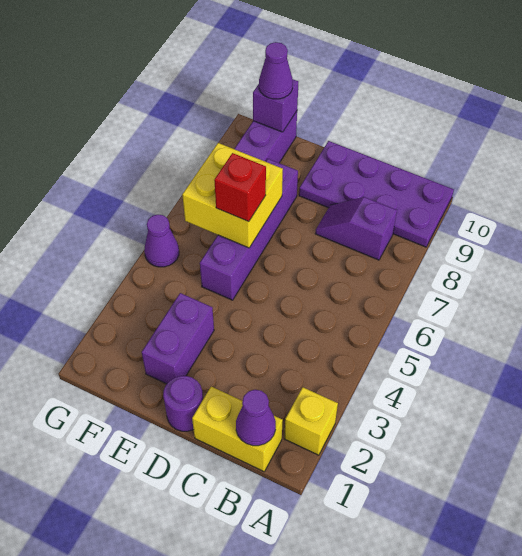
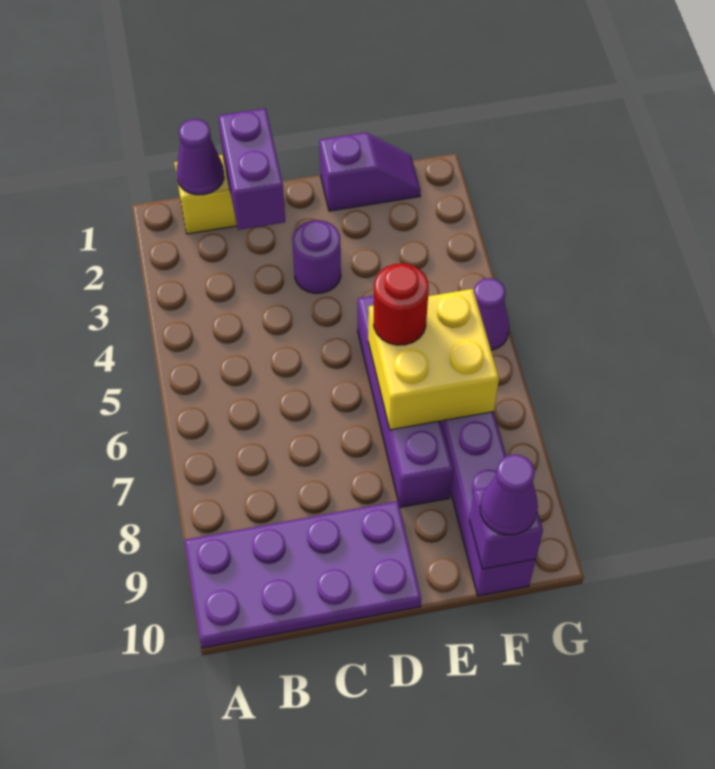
yellow 1x1 brick [284,387,338,455] -> none
purple 1x2 slope [315,197,397,260] -> purple 1x2 slope moved to [319,132,421,211]
purple 1x1 round brick [163,376,203,431] -> purple 1x1 round brick moved to [292,220,341,293]
purple 1x2 brick [142,293,214,384] -> purple 1x2 brick moved to [218,108,285,230]
red 1x1 brick [214,153,266,222] -> red 1x1 round brick [374,263,429,345]

